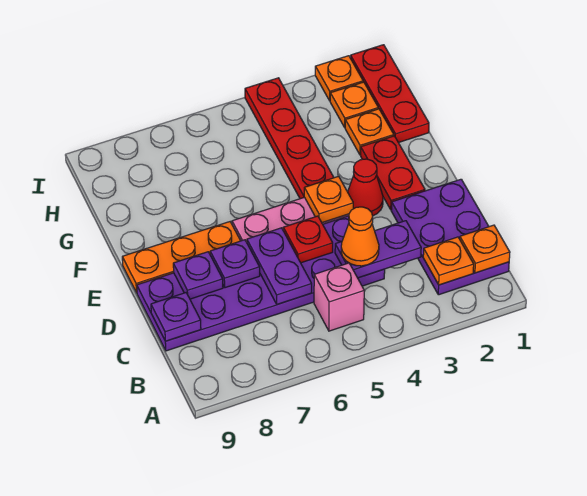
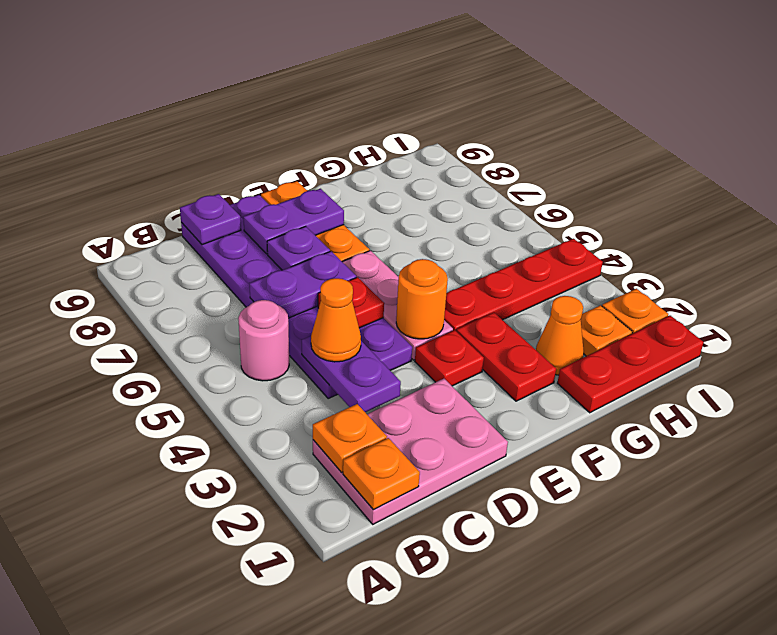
purple 2x3 plate [391,179,509,295] -> pink 2x3 plate [313,379,508,524]
pink 1x1 brick [314,263,364,331] -> pink 1x1 round brick [238,300,289,381]
purple 1x1 plate [173,252,223,299] -> purple 1x2 plate [243,189,344,254]
red 1x2 plate [361,136,425,210] -> red 1x2 plate turned to [456,312,556,401]
red 1x1 cone [348,159,383,216] -> red 1x1 plate [415,330,484,386]
orange 1x1 plate [304,176,353,223] -> orange 1x1 round brick [396,259,448,339]
orange 1x1 plate [345,109,394,155] -> orange 1x1 cone [536,296,584,375]

